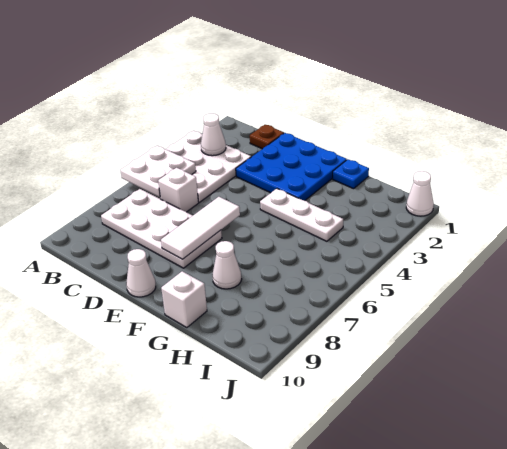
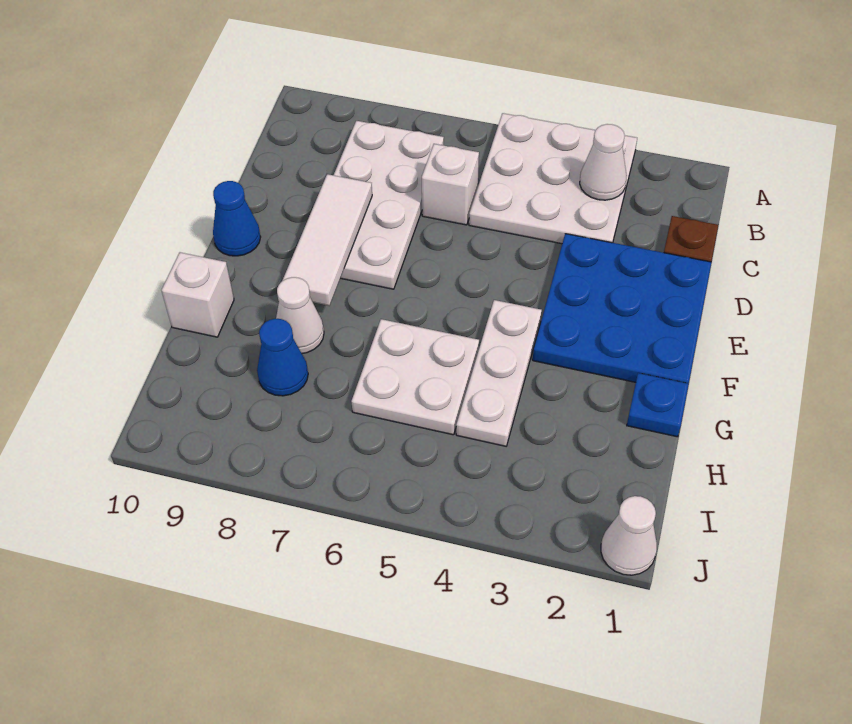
white 2x2 plate [120,145,196,197] -> white 2x2 plate moved to [351,319,479,435]
white 1x3 tile [161,197,240,259] -> white 1x3 tile turned to [282,174,372,306]
white 1x1 cone [126,249,156,297] -> blue 1x1 cone [213,181,261,256]
none -> blue 1x1 cone [257,319,308,396]

